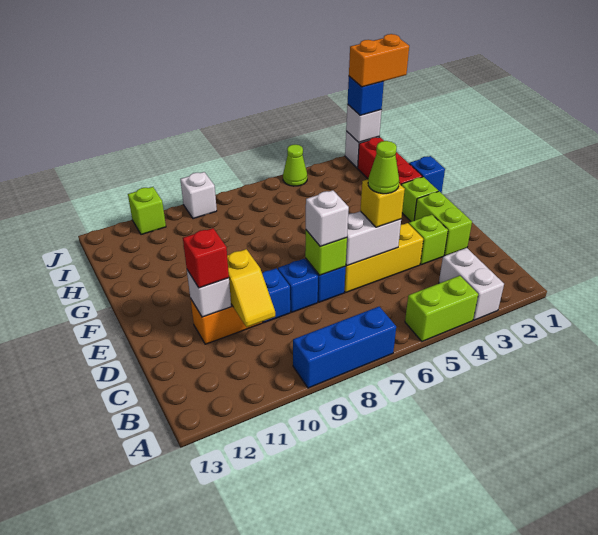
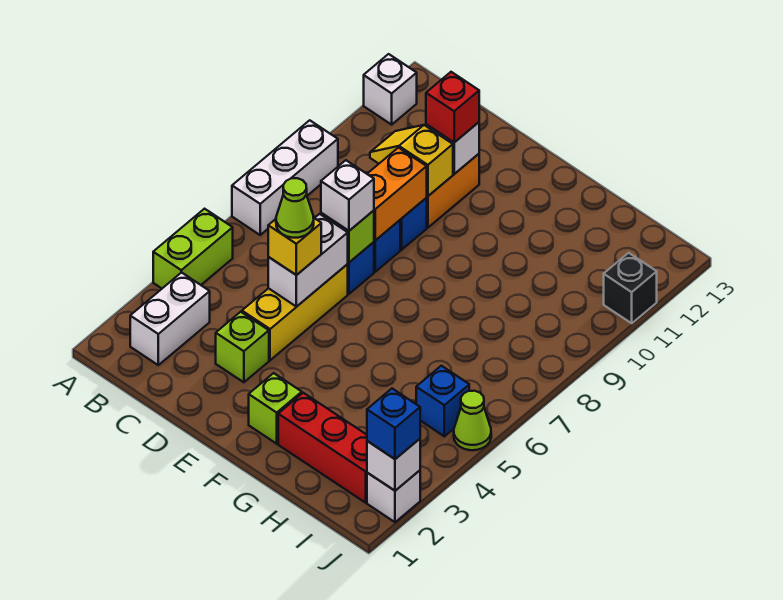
white 1x2 brick [439,248,504,320] -> white 1x2 brick turned to [130,272,210,365]
blue 1x3 brick [293,306,396,388] -> white 1x3 brick [232,120,338,235]
lime 1x2 brick [414,191,472,256] -> none
blue 1x1 brick [409,156,445,193] -> blue 1x1 brick moved to [416,366,469,436]
orange 1x2 brick [349,34,409,87] -> orange 1x2 brick moved to [367,148,427,240]
white 1x1 brick [180,172,217,219] -> white 1x1 brick moved to [364,54,417,125]
lime 1x1 brick [128,187,166,235] -> black 1x1 brick [604,253,657,323]

